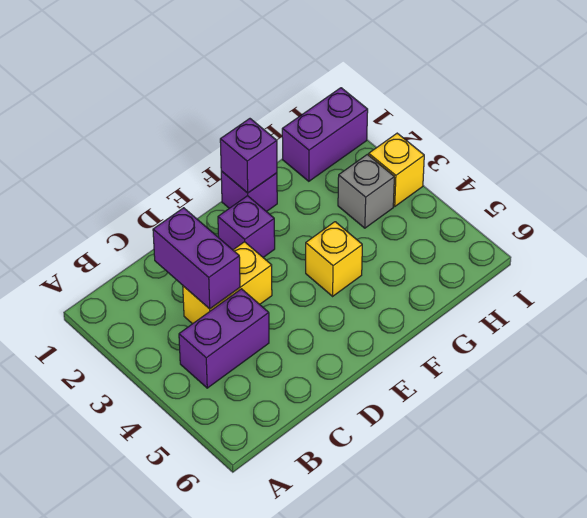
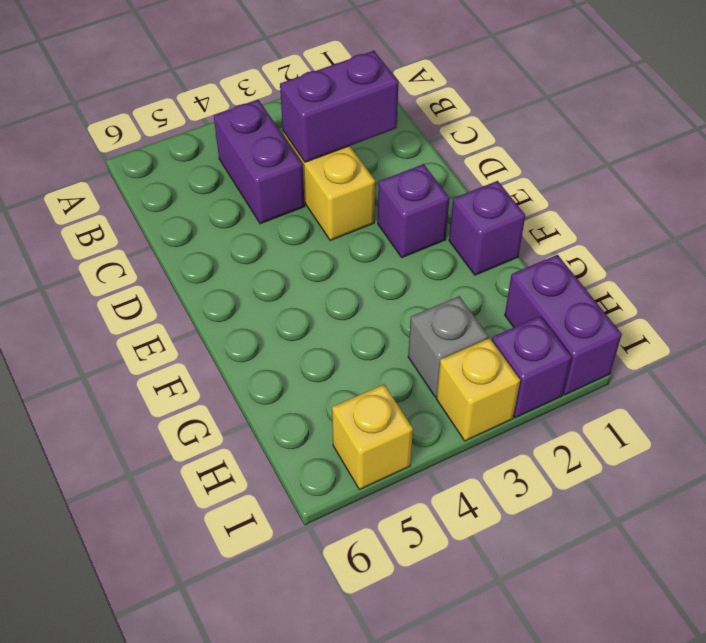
purple 1x1 brick [220,119,277,193] -> purple 1x1 brick moved to [492,316,572,418]
yellow 1x1 brick [306,222,362,296] -> yellow 1x1 brick moved to [332,384,413,490]

